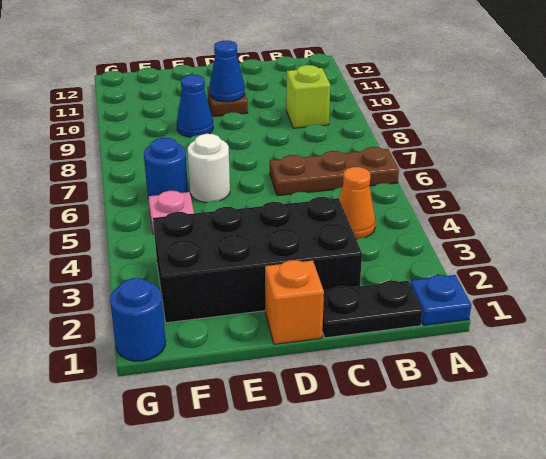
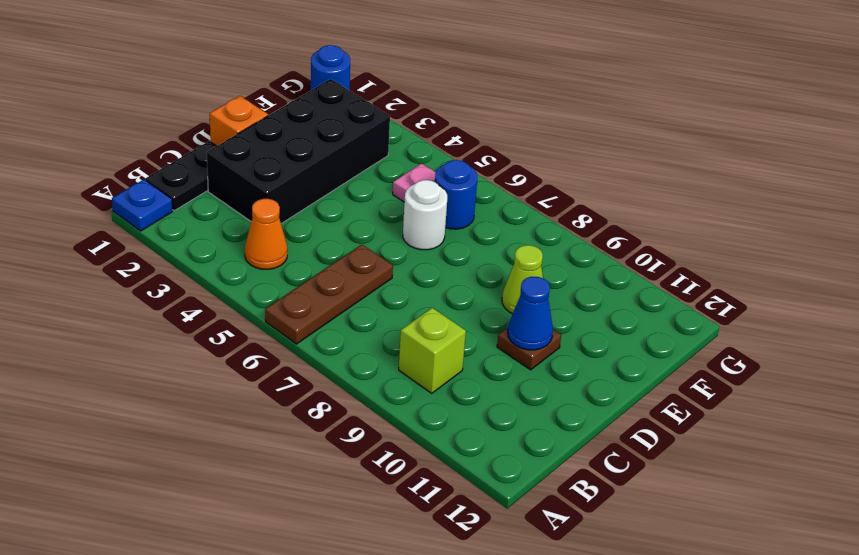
blue 1x1 cone [177,75,213,137] -> lime 1x1 cone [502,245,543,314]

